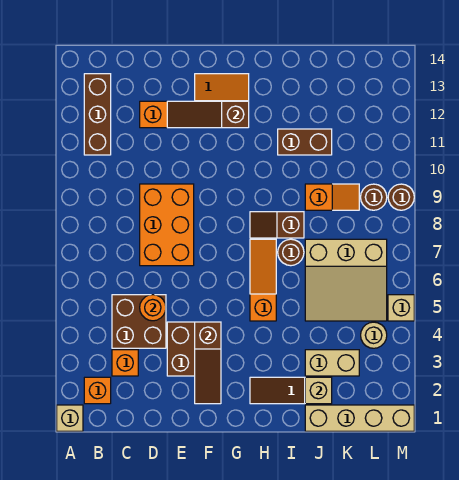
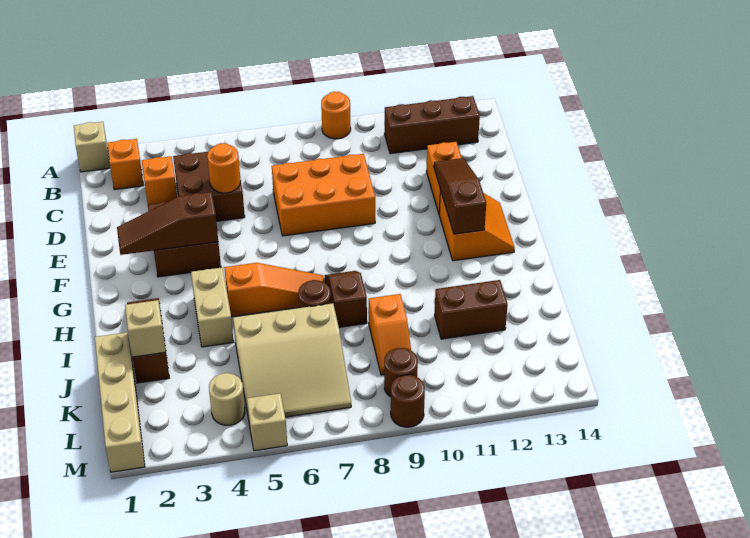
none -> orange 1x1 round brick [321,91,351,139]
brown 1x2 brick [278,129,332,155] -> brown 1x2 brick turned to [435,280,508,339]
tan 1x2 brick [305,350,359,376] -> tan 1x2 brick moved to [191,267,234,347]
tan 3x3 slope [305,239,387,321] -> tan 3x3 slope turned to [233,303,351,419]

